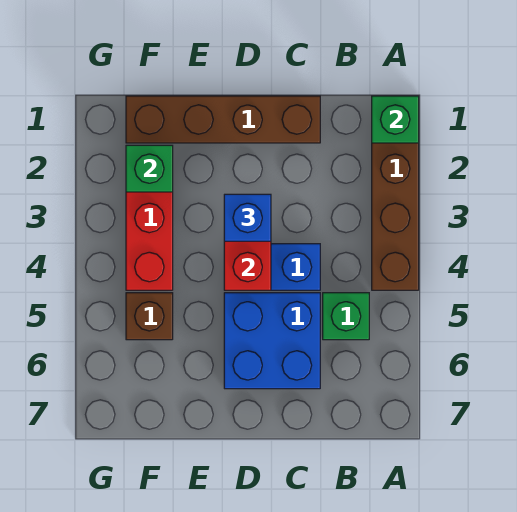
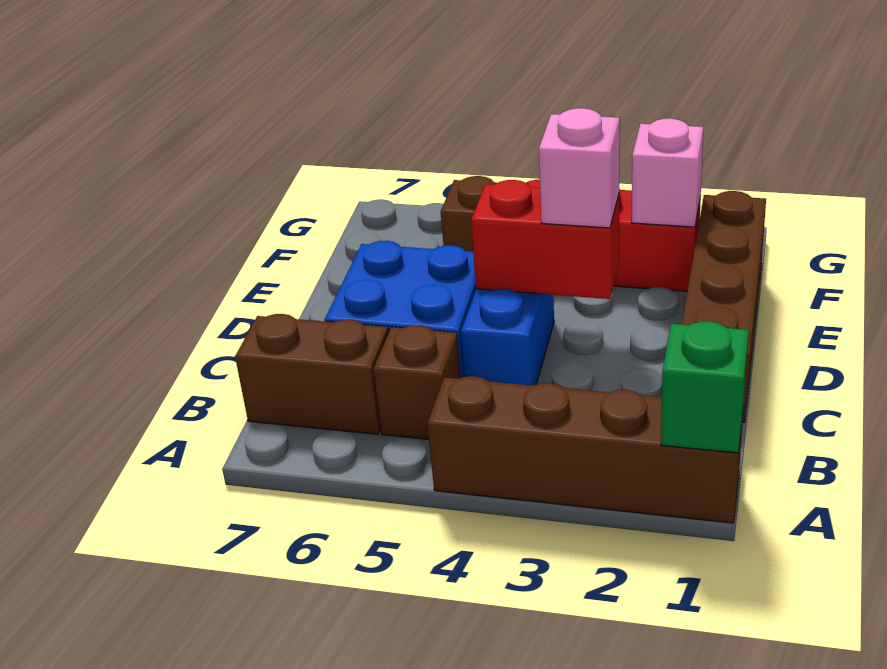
green 1x1 brick [323,293,369,340] -> brown 1x1 brick [373,325,461,440]
none -> brown 1x2 brick [235,314,389,434]
blue 1x1 brick [224,194,271,241] -> pink 1x1 brick [539,108,620,228]
green 1x1 brick [126,145,173,192] -> pink 1x1 brick [632,118,703,227]

